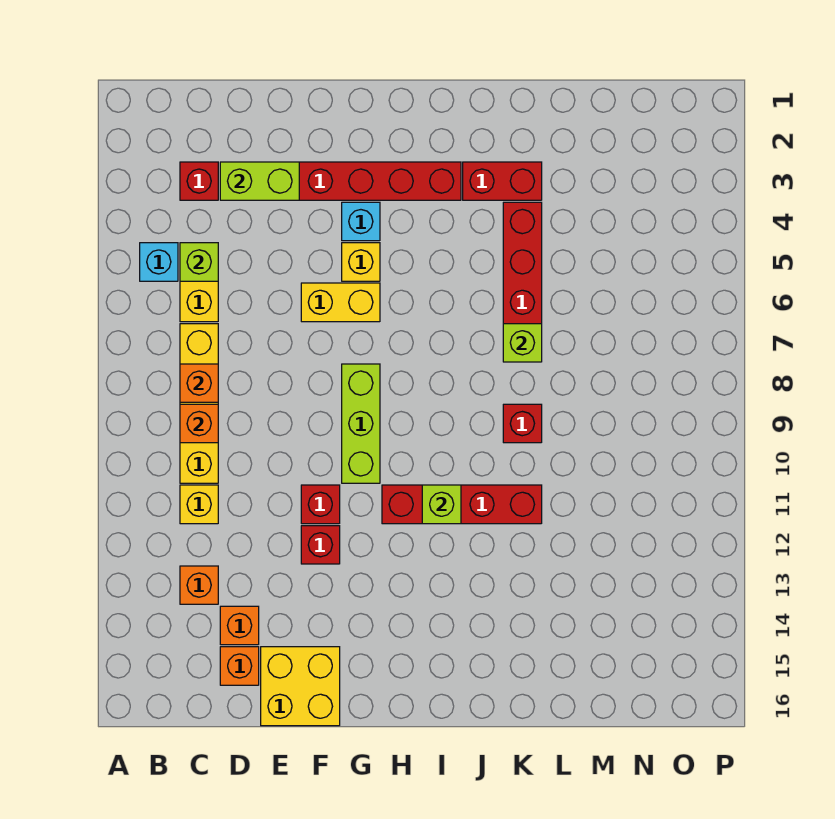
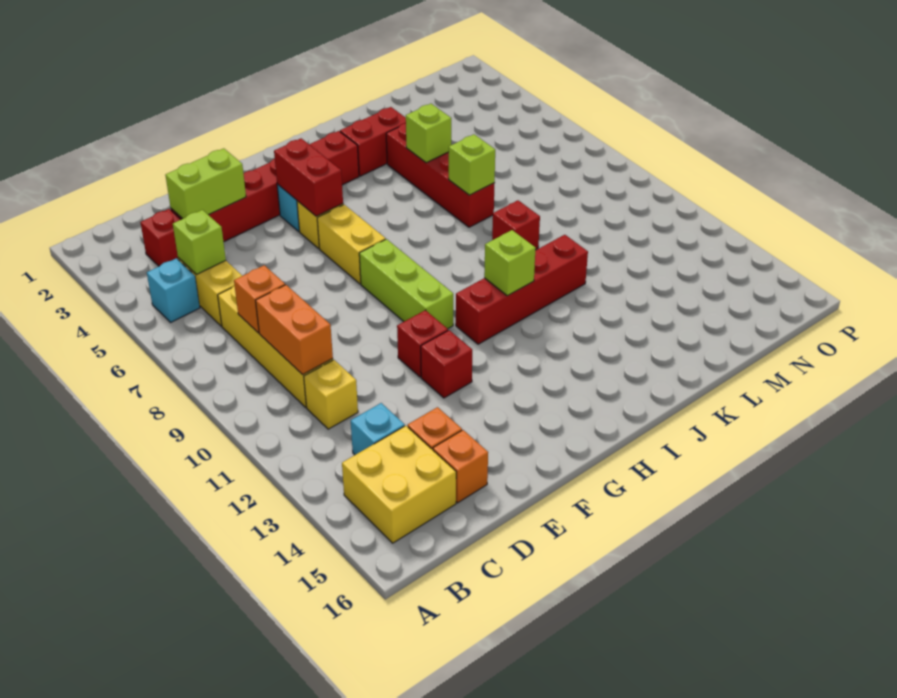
orange 1x1 brick [180,404,218,443] -> orange 1x2 brick [256,285,333,375]
orange 1x1 brick [180,566,218,604] -> cyan 1x1 brick [351,403,405,455]
yellow 2x2 brick [261,647,340,726] -> yellow 2x2 brick moved to [342,426,456,543]
yellow 1x2 brick [301,283,380,322] -> yellow 1x2 brick turned to [317,205,386,284]
none -> red 1x2 brick [274,138,343,216]
none -> lime 1x1 brick [406,104,451,163]

